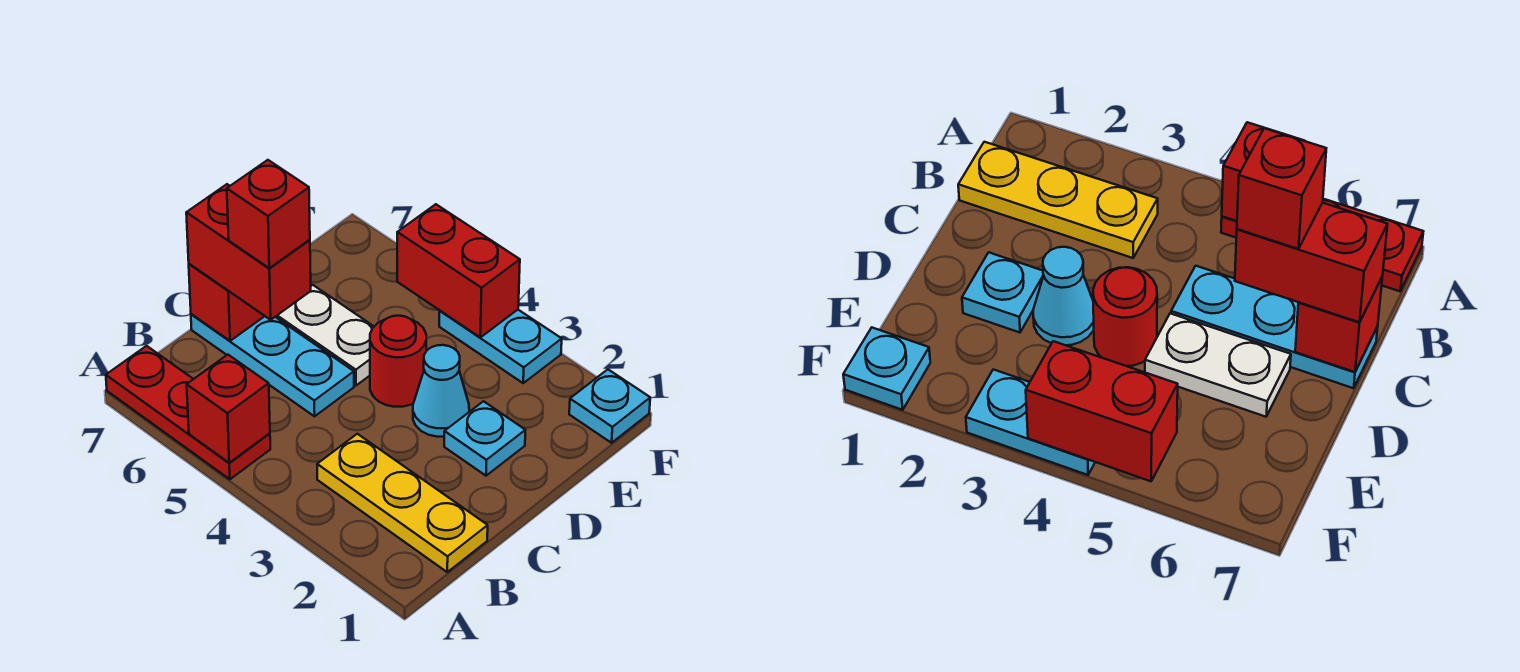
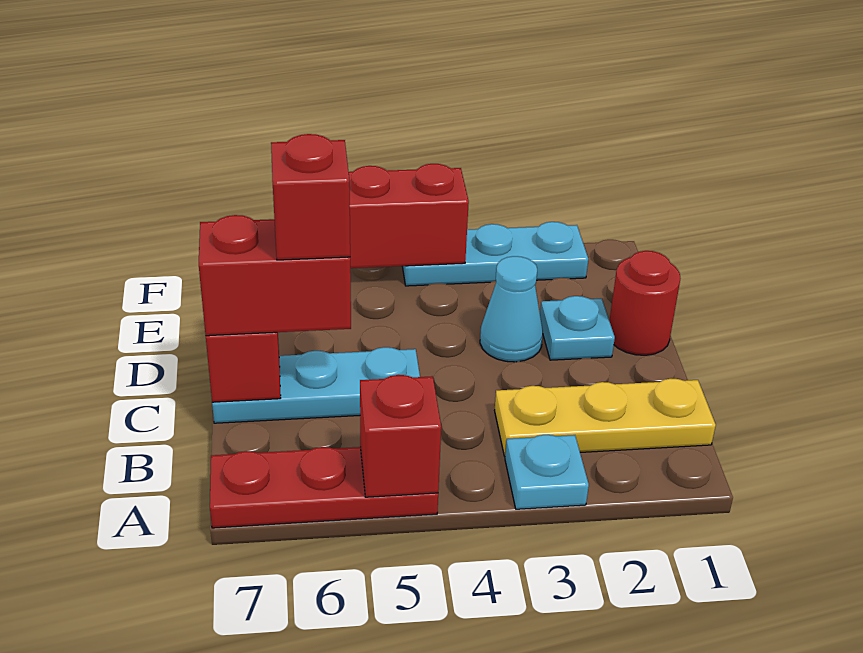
red 1x1 round brick [370,316,426,407] -> red 1x1 round brick moved to [609,251,681,355]
white 1x2 plate [276,285,374,385] -> none
cyan 1x1 plate [569,369,650,443] -> cyan 1x1 plate moved to [505,435,589,509]
cyan 1x2 plate [439,310,562,383] -> cyan 1x3 plate [402,222,588,286]

